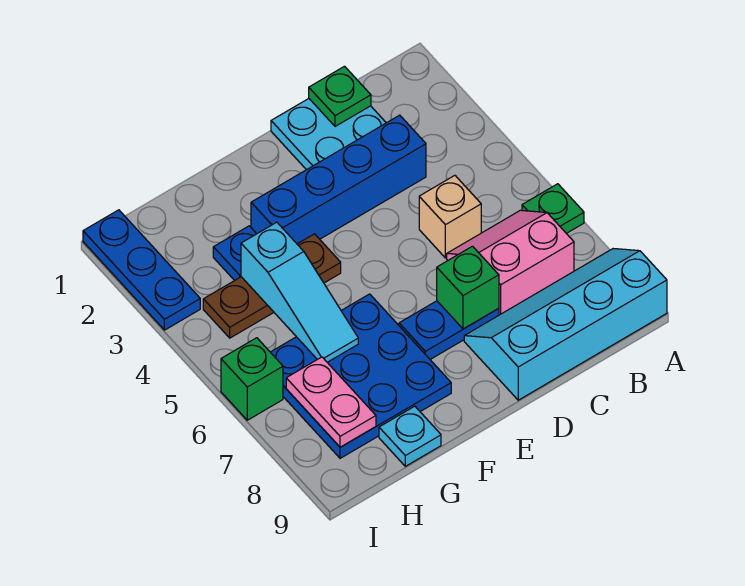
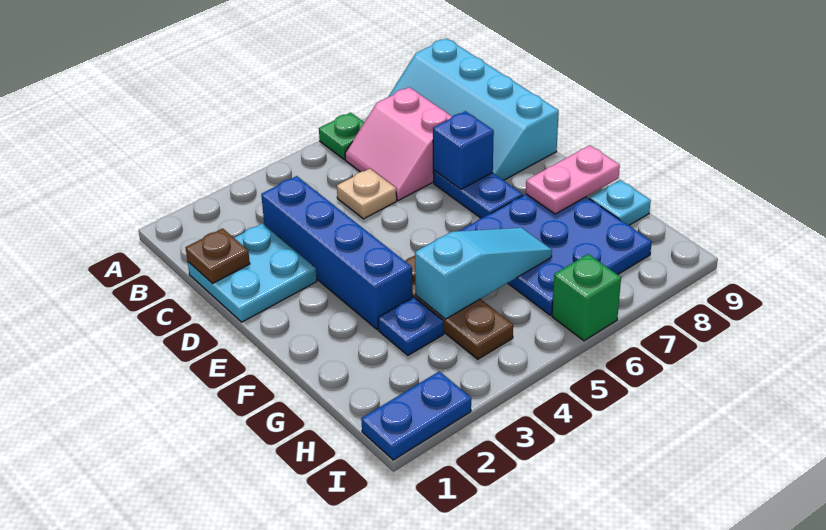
green 1x1 plate [309,66,371,126] -> brown 1x1 plate [186,228,250,284]
tan 1x1 brick [419,176,481,258] -> tan 1x1 plate [337,169,397,219]
green 1x1 brick [437,246,499,329] -> blue 1x1 brick [433,111,494,189]
pink 1x2 plate [286,357,376,447] -> pink 1x2 plate moved to [526,145,620,214]
blue 1x3 plate [83,210,200,330] -> blue 1x2 plate [361,371,471,460]

